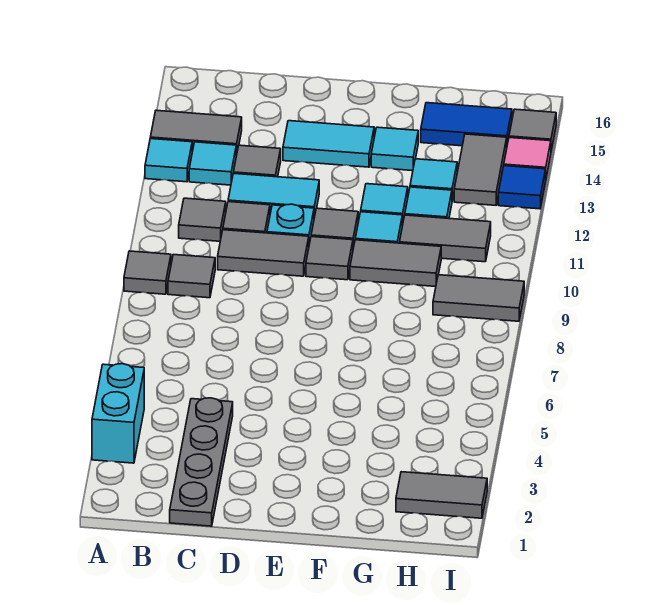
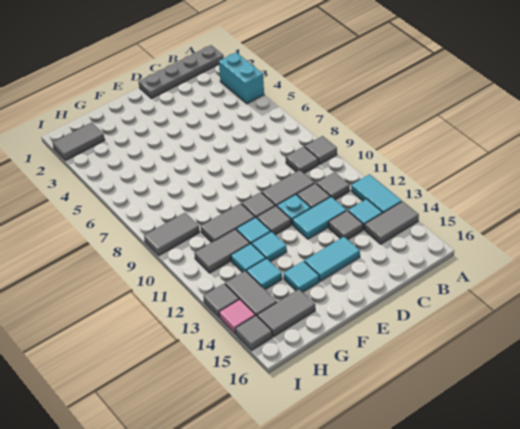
cyan 1x1 tile [145,139,192,182] -> cyan 1x2 tile [351,174,402,213]
grey 1x4 plate [170,398,233,526] -> grey 1x4 plate turned to [139,45,224,98]
blue 1x2 tile [421,103,512,146] -> grey 1x2 tile [257,289,315,337]
blue 1x1 tile [498,166,546,209] -> grey 1x1 tile [203,284,239,317]

